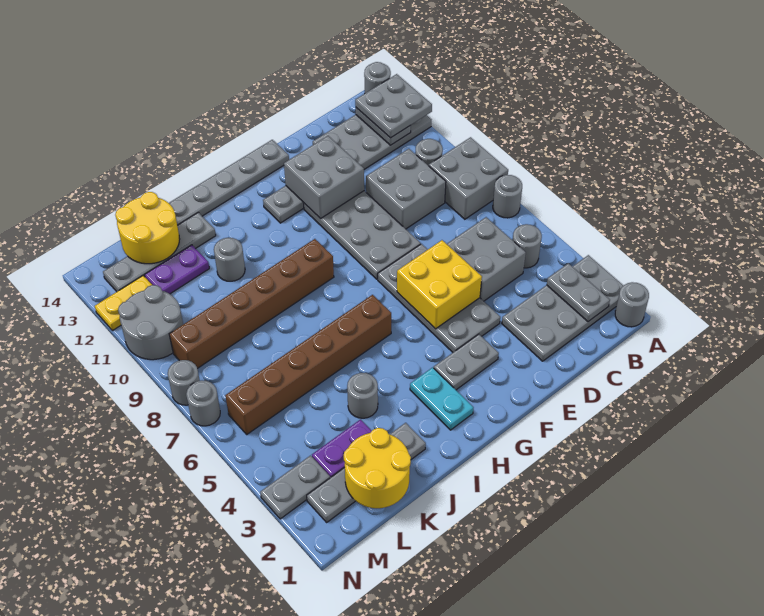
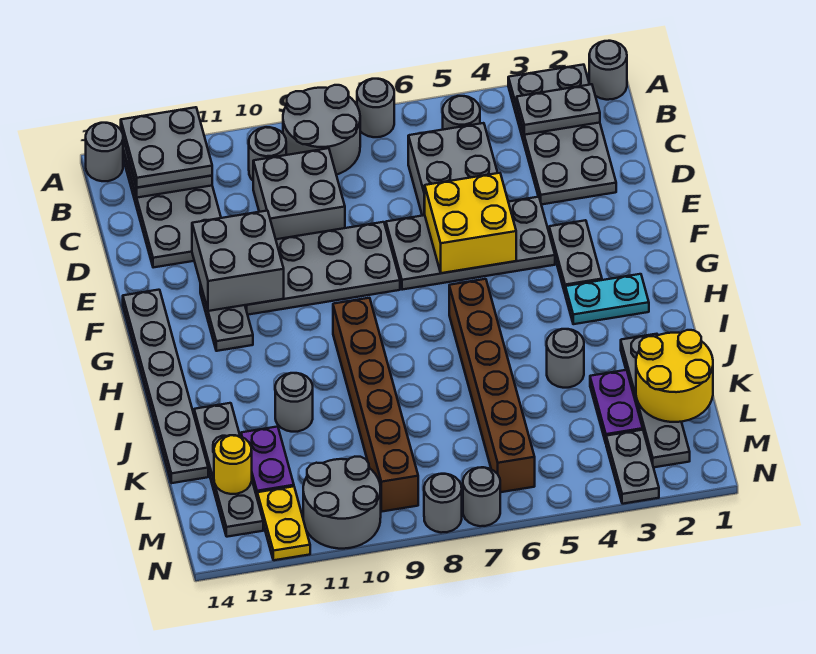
grey 2x2 brick [429,137,508,219] -> grey 2x2 round brick [283,85,360,175]
yellow 2x2 round brick [115,192,180,264] -> yellow 1x1 round brick [214,435,252,494]

